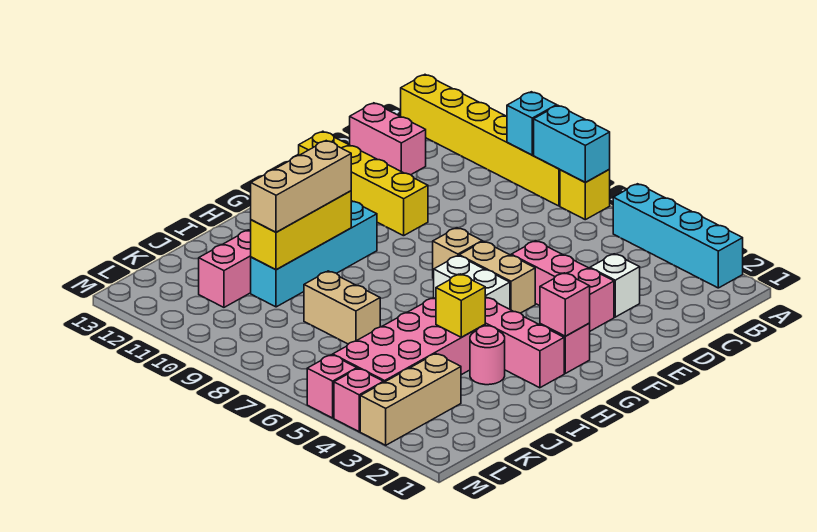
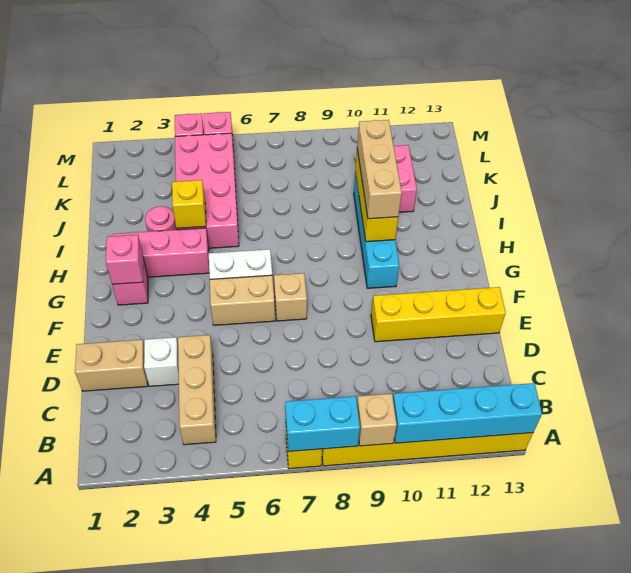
cyan 1x4 brick [613,184,743,288] -> cyan 1x4 brick moved to [393,383,542,443]
cyan 1x1 brick [507,92,557,155] -> tan 1x1 brick [357,394,397,446]
pink 1x2 brick [350,103,426,175] -> none
pink 1x3 brick [511,241,614,331] -> none
tan 1x2 brick [304,271,380,344] -> tan 1x2 brick moved to [75,340,148,391]
tan 1x3 brick [360,354,461,445] -> tan 1x3 brick moved to [178,335,216,445]

